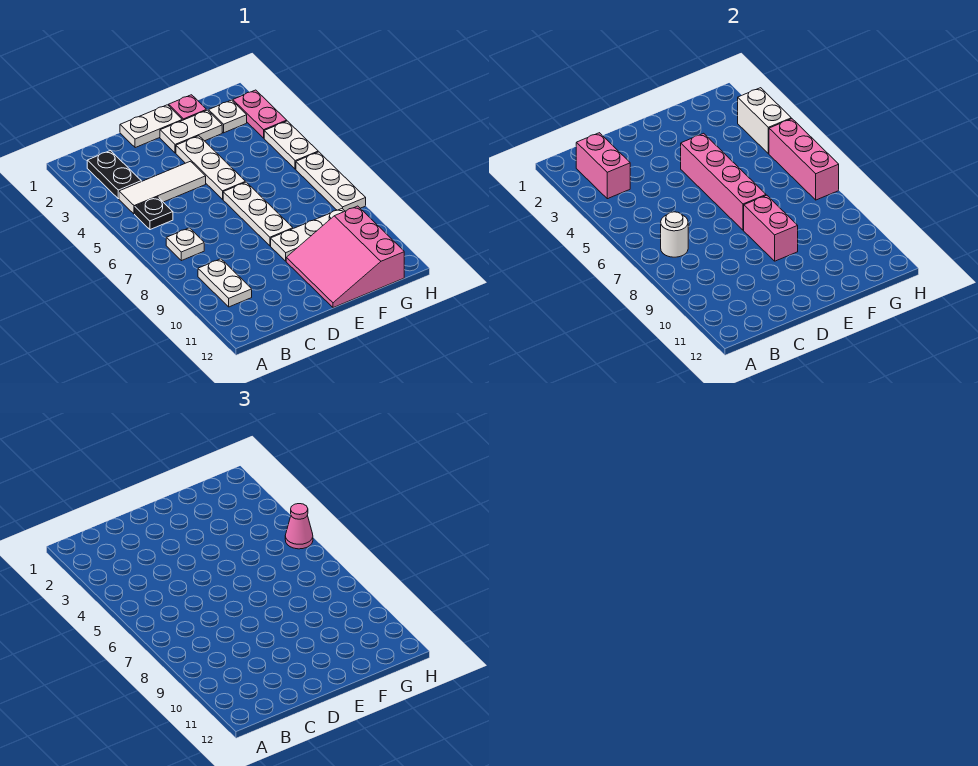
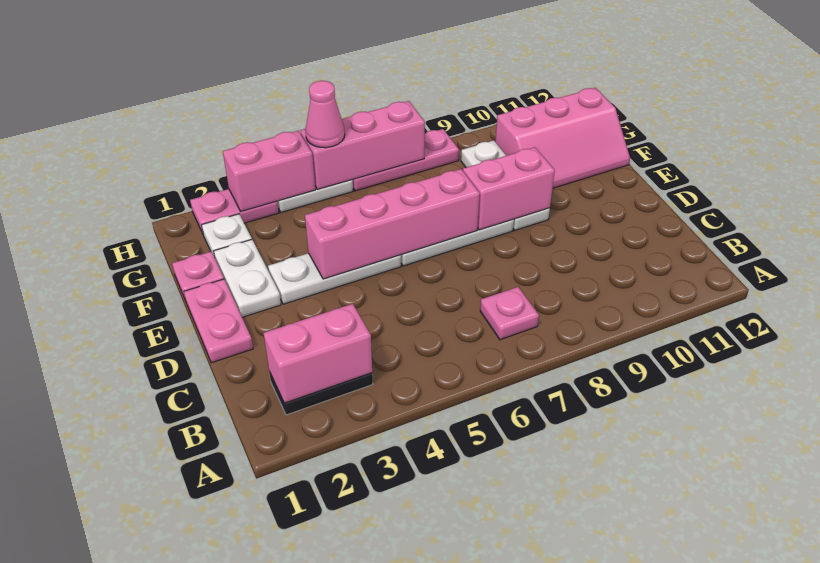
white 1x3 tile [119,161,206,214] -> none
black 1x1 plate [135,197,173,230] -> none
white 1x1 plate [166,228,204,261] -> pink 1x1 plate [480,287,539,340]
white 1x1 round brick [661,212,688,257] -> none
white 1x2 plate [198,259,252,307] -> none
white 1x2 plate [120,105,182,148] -> pink 1x2 plate [184,279,253,363]
pink 3x3 slope [286,206,404,308] -> pink 2x3 slope [495,88,630,188]
white 1x2 brick [738,88,791,154] -> pink 1x2 brick [223,131,315,211]
white 1x3 plate [296,152,366,211] -> pink 1x3 plate [353,129,459,191]

